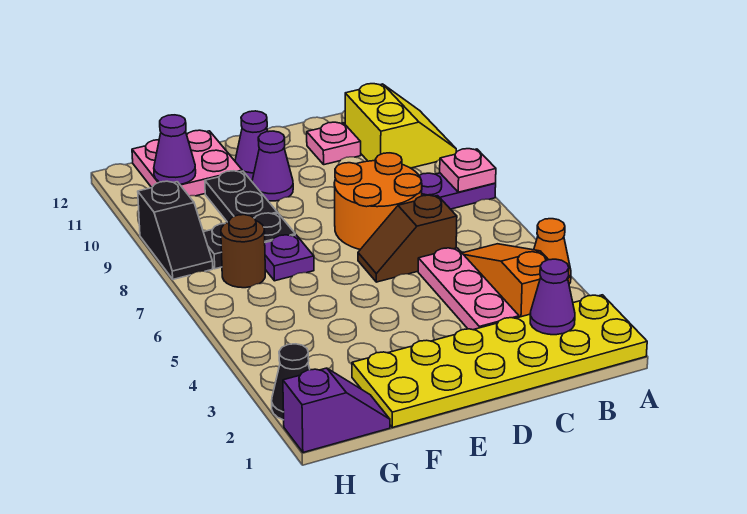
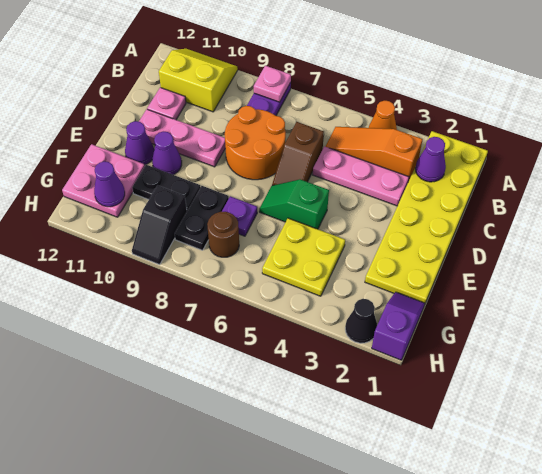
none -> pink 1x3 plate [139,109,225,167]
none -> green 1x2 slope [259,179,329,229]
none -> yellow 2x2 plate [262,218,345,296]
black 1x2 slope [138,181,213,279] -> black 1x2 slope turned to [132,185,187,265]

